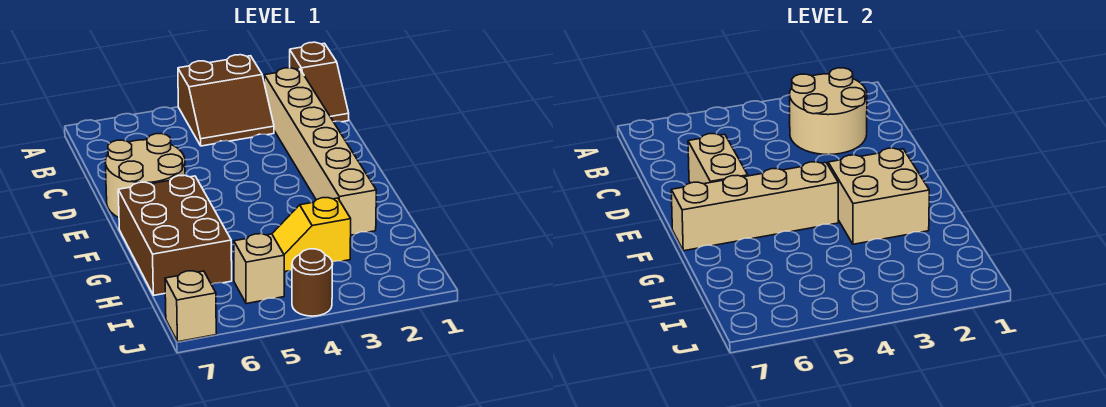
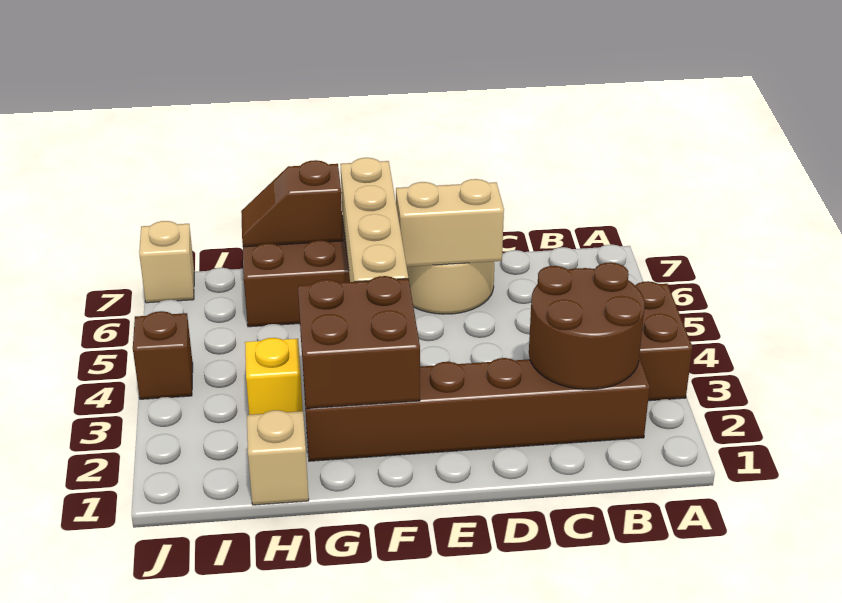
brown 1x2 slope [290,42,349,122] -> brown 1x2 slope moved to [241,160,343,247]
tan 1x6 brick [264,68,376,235] -> brown 1x6 brick [304,357,650,461]
tan 2x2 round brick [790,68,867,155] -> brown 2x2 round brick [529,262,645,389]
tan 2x2 brick [828,148,929,244] -> brown 2x2 brick [298,276,420,409]
tan 1x1 brick [234,234,284,304] -> tan 1x1 brick moved to [247,410,309,505]
brown 1x1 round brick [292,249,333,316] -> brown 1x1 brick [133,311,193,399]

